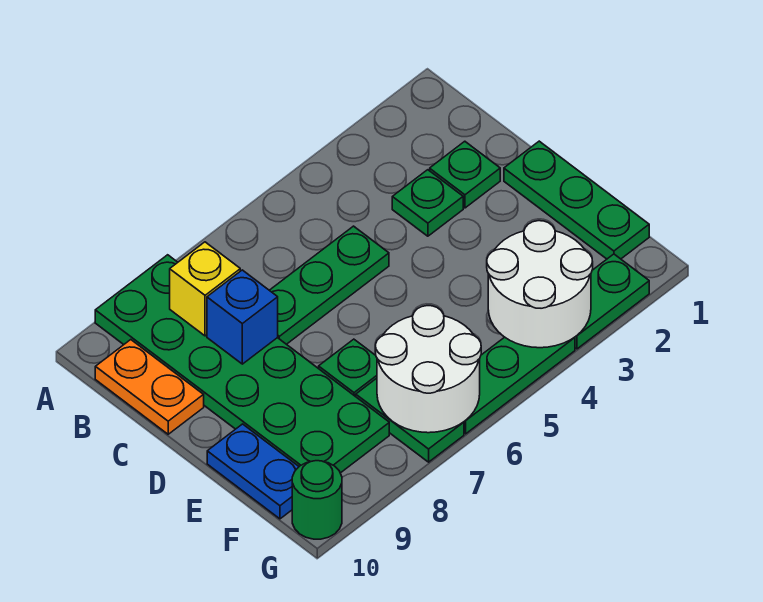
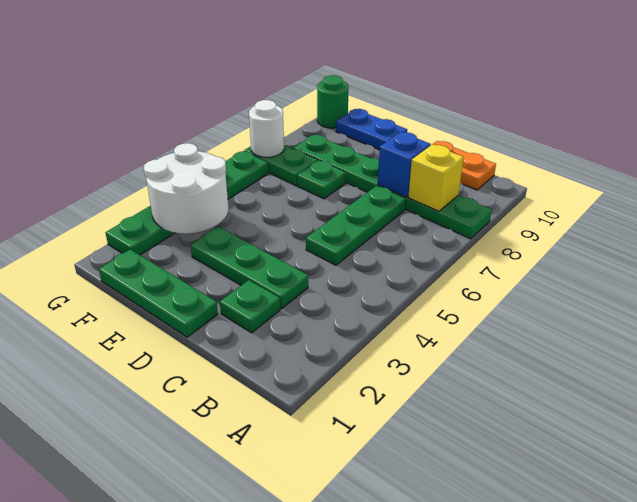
green 2x6 plate [95,255,389,473] -> green 1x6 plate [293,135,492,239]
green 1x1 plate [392,170,463,236] -> green 1x3 plate [191,227,308,309]
white 2x2 round brick [375,306,481,433] -> white 1x1 round brick [249,100,284,157]

